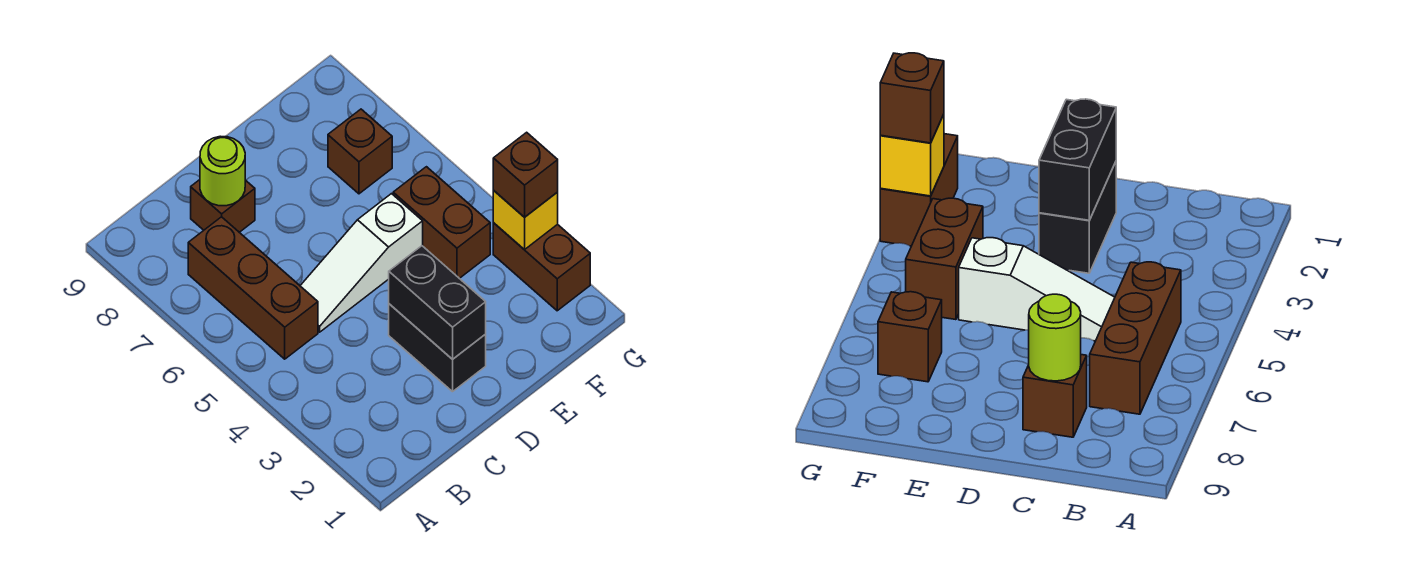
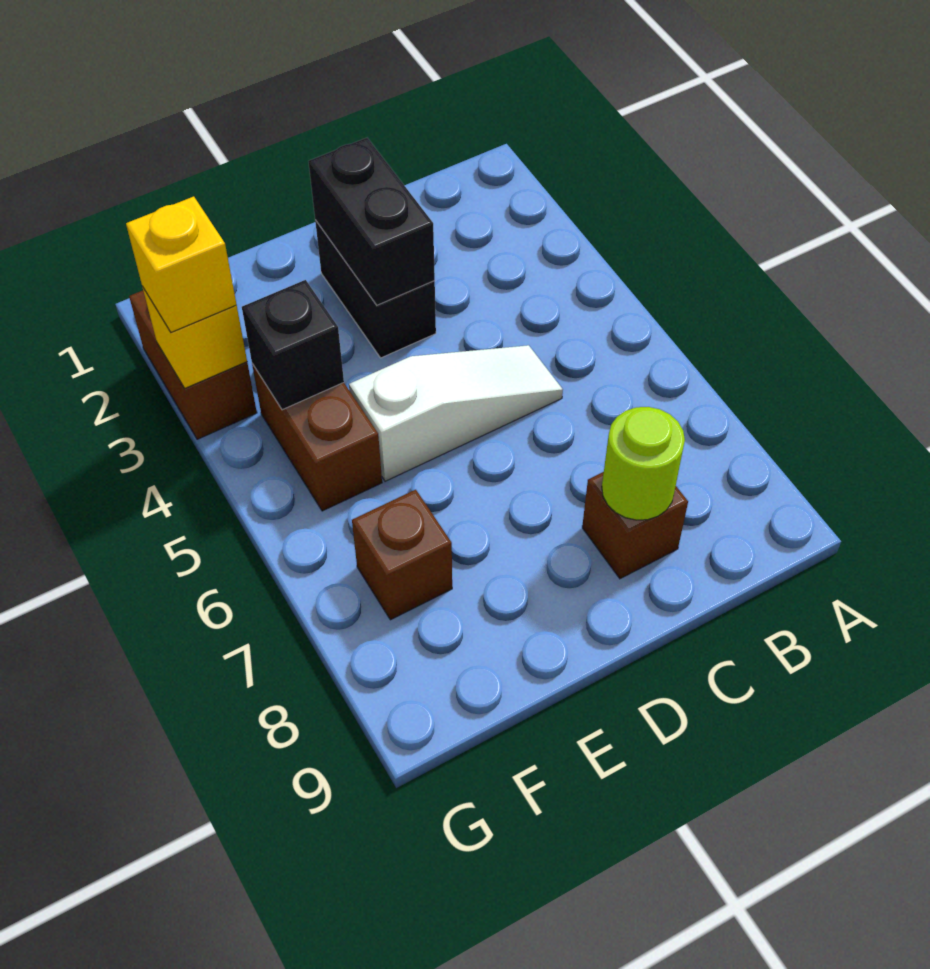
brown 1x3 brick [188,217,318,359] -> none
none -> black 1x1 brick [242,280,344,410]
brown 1x1 brick [493,132,558,217] -> yellow 1x1 brick [126,197,237,332]

